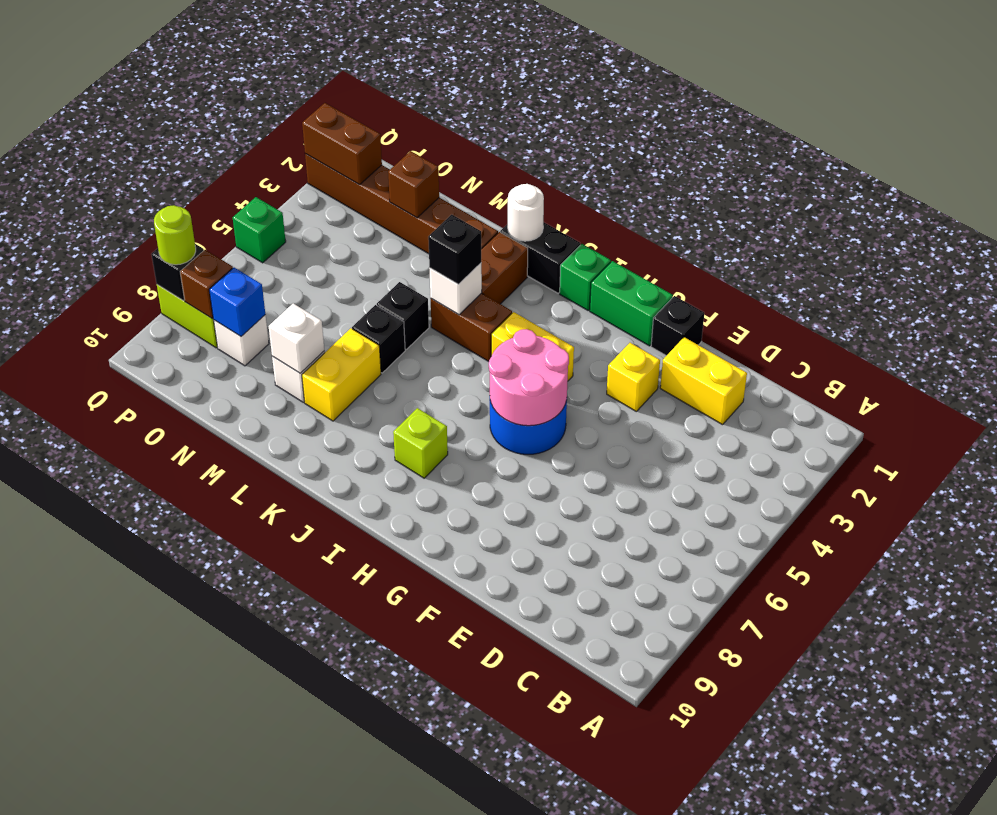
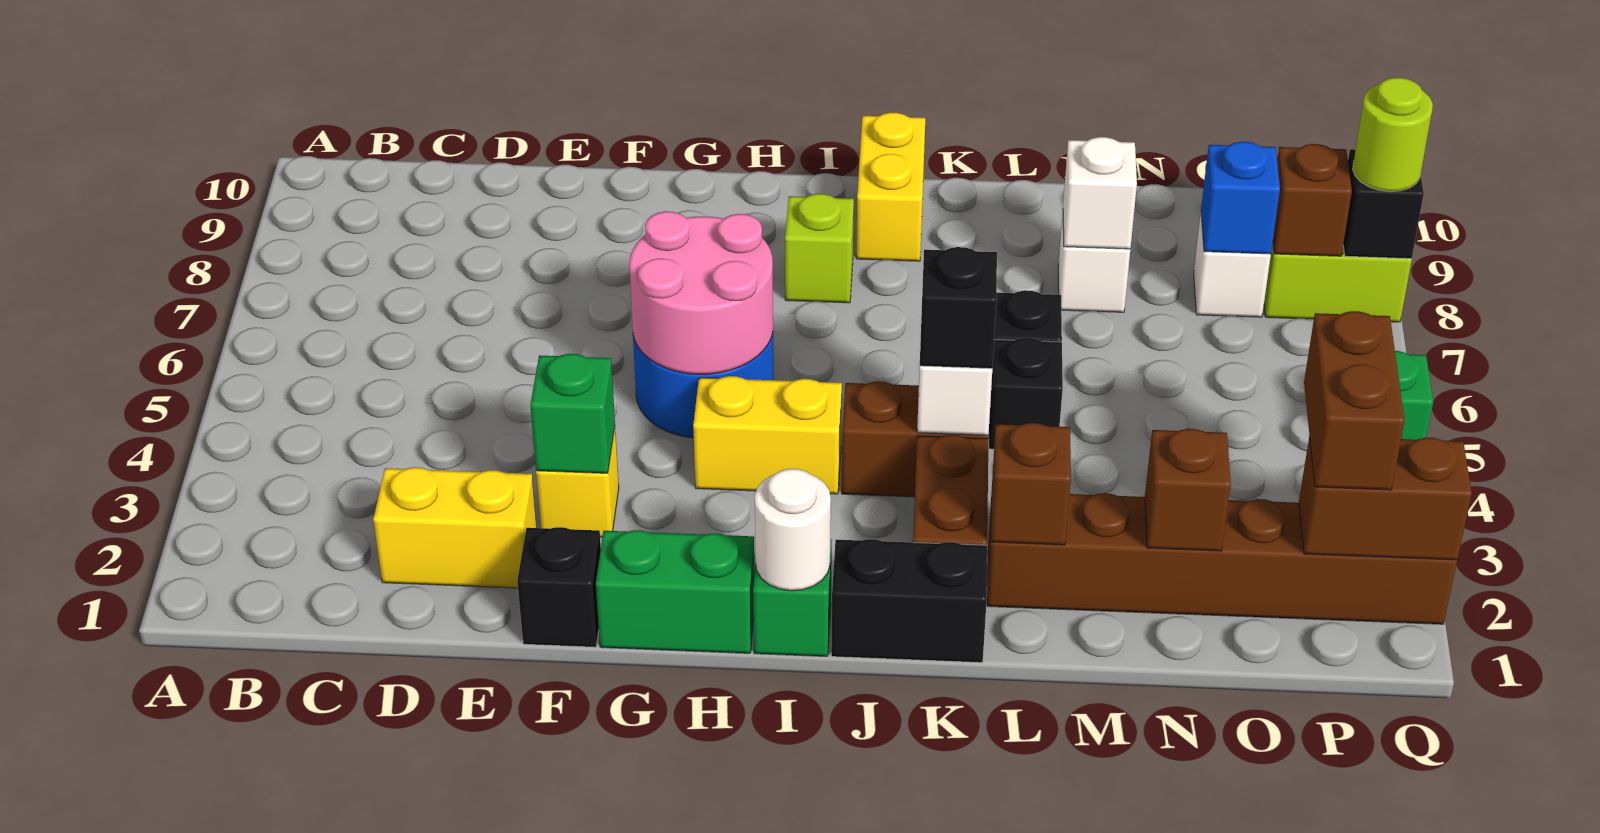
none -> green 1x1 brick [530,354,615,473]
white 1x1 round brick [508,184,544,241] -> white 1x1 round brick moved to [755,469,831,591]
none -> brown 1x1 brick [991,423,1071,545]
yellow 1x2 brick [302,328,381,421] -> yellow 1x2 brick moved to [856,112,925,261]
none -> brown 1x2 brick [1304,311,1405,490]

